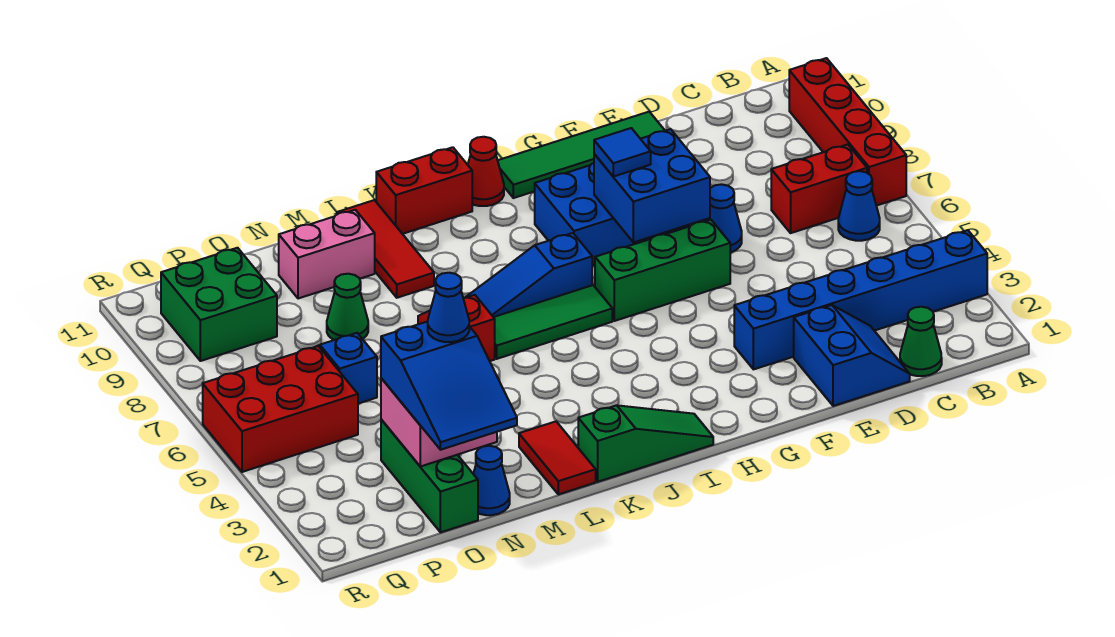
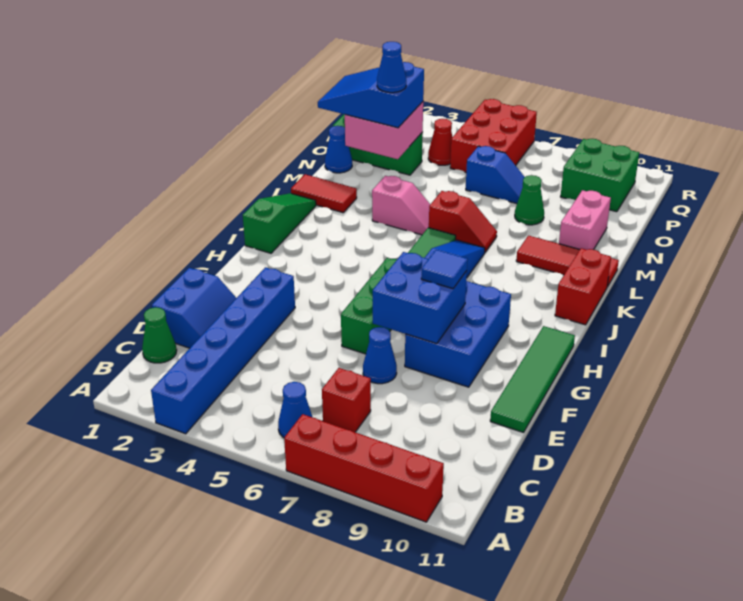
red 1x2 brick [771,144,867,233] -> red 1x1 brick [322,368,371,432]
blue 2x2 slope [794,305,910,406] -> blue 2x2 slope turned to [152,268,236,348]
green 1x3 slope [578,405,713,482] -> green 1x3 slope turned to [243,193,316,253]
red 1x1 cone [468,137,504,206] -> red 1x1 cone moved to [428,119,452,165]
none -> pink 1x2 slope [372,176,430,235]

